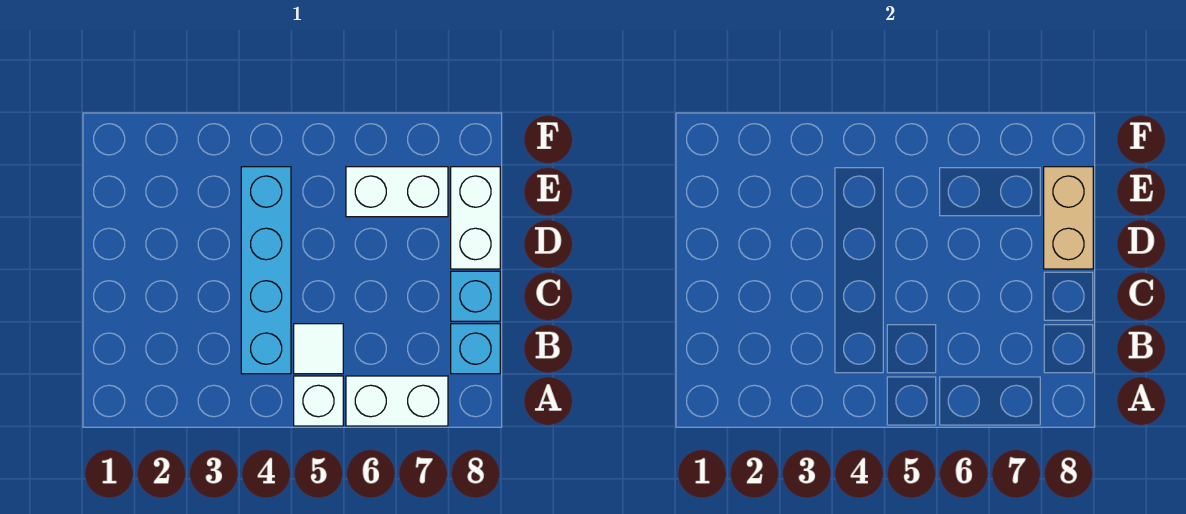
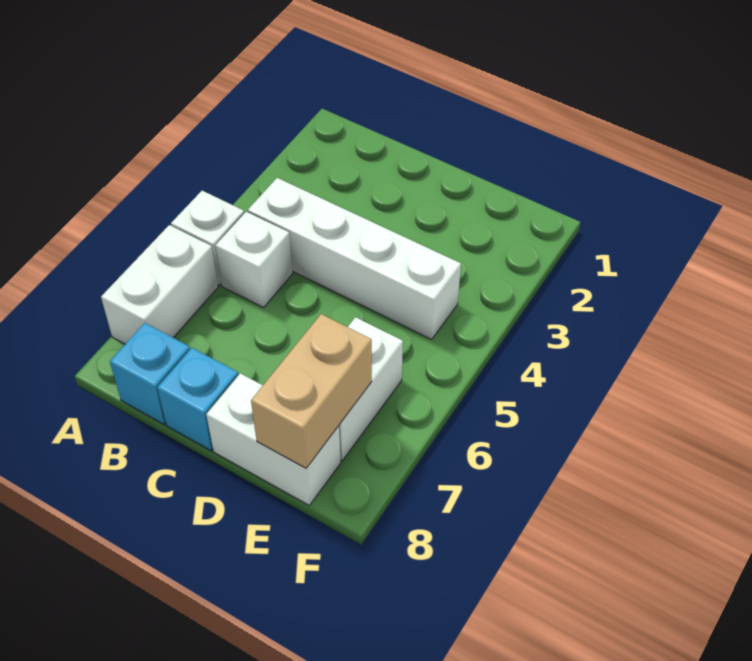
cyan 1x4 brick [241,167,291,374] -> white 1x4 brick [248,178,461,340]
white 1x1 tile [294,324,343,374] -> white 1x1 brick [216,212,293,308]
tan 1x2 brick [1044,167,1093,269] -> tan 1x2 brick turned to [251,314,372,468]

